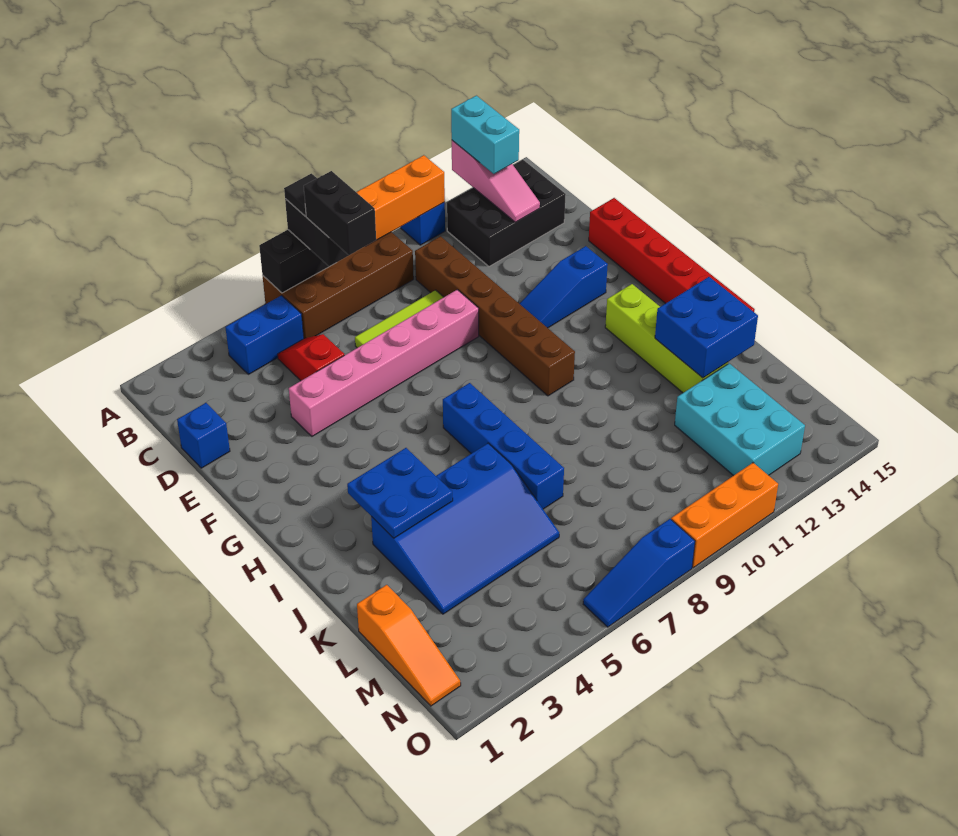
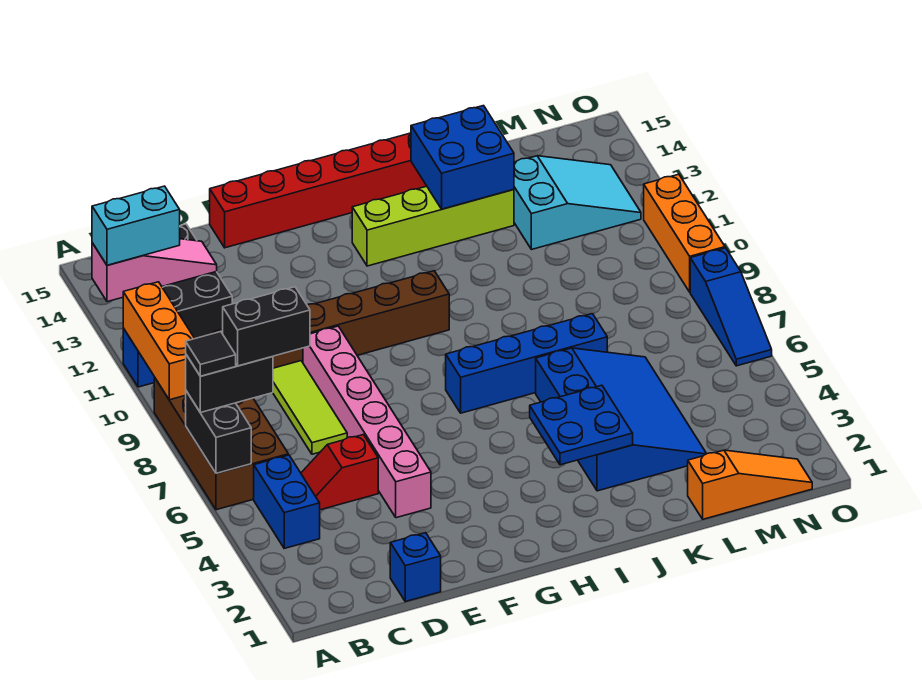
blue 1x3 slope [519,246,608,328] -> none
cyan 2x3 brick [675,363,805,476] -> cyan 2x3 slope [514,156,641,250]

